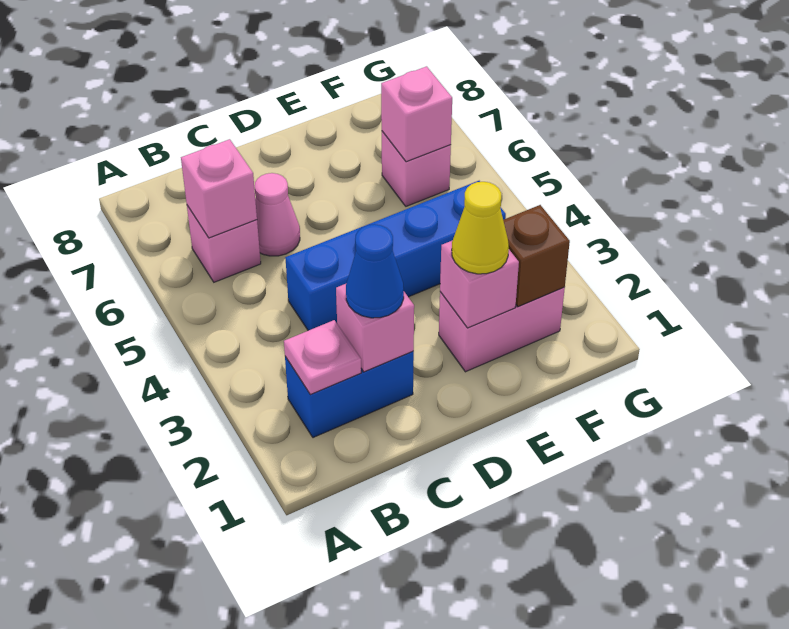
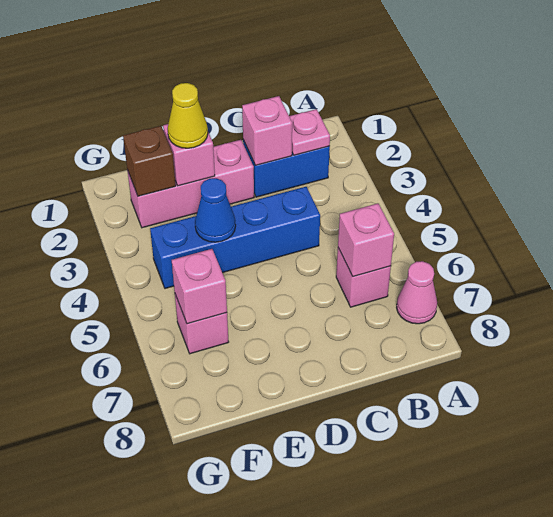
blue 1x1 cone [346,224,404,318] -> blue 1x1 cone moved to [195,178,236,242]
pink 1x1 cone [255,173,300,256] -> pink 1x1 cone moved to [397,261,437,324]
pink 1x2 brick [439,287,565,372] -> pink 1x3 brick [127,140,254,228]

